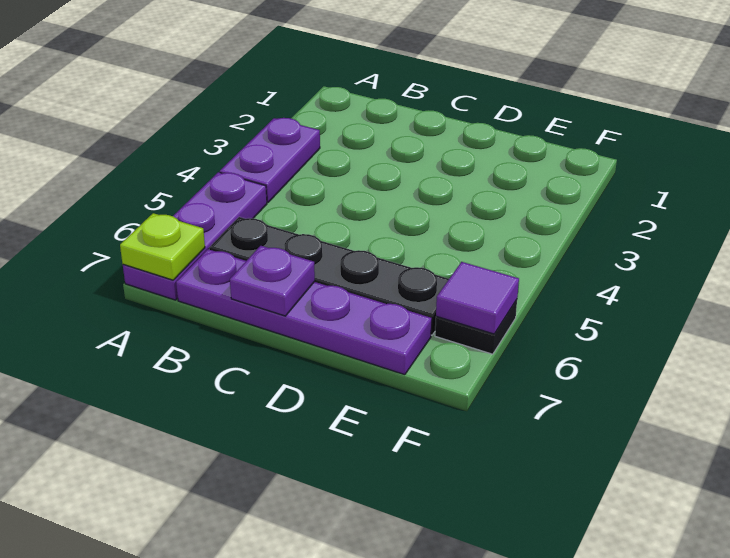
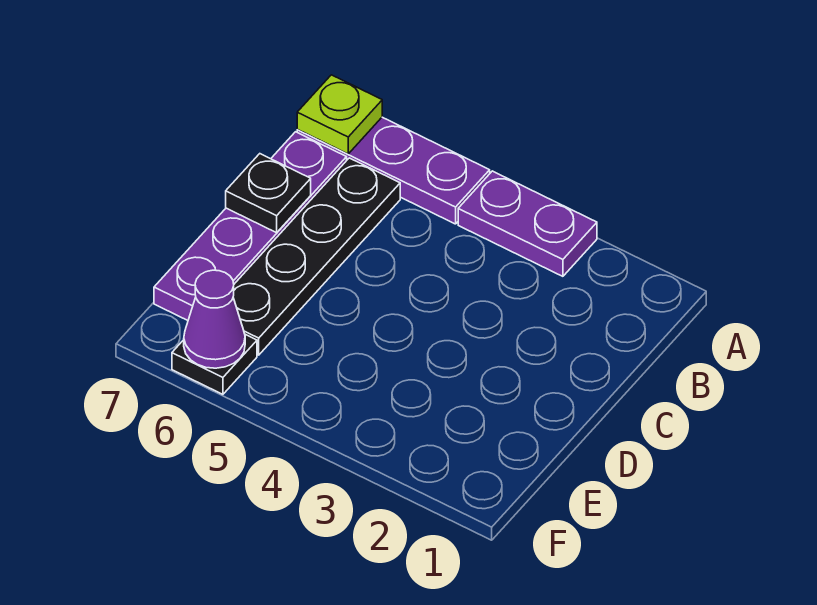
purple 1x1 plate [230,246,315,316] -> black 1x1 plate [226,154,311,233]
purple 1x1 tile [436,262,519,334] -> purple 1x1 cone [184,270,245,368]

